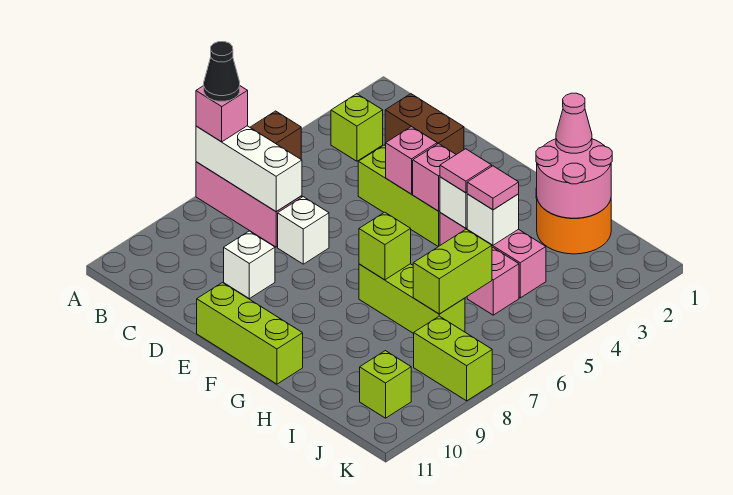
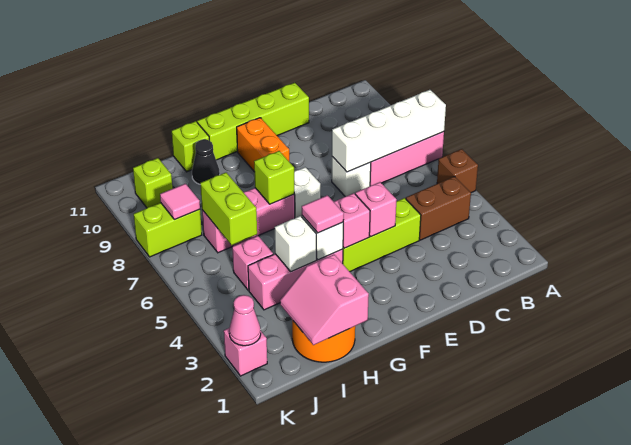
white 1x3 brick [196,126,302,212] -> white 1x4 brick [332,90,446,172]
pink 1x1 brick [196,86,248,142] -> pink 1x1 brick moved to [224,328,267,376]
black 1x1 cone [204,42,240,101] -> black 1x1 cone moved to [192,140,220,184]
lime 1x1 brick [331,94,383,161] -> lime 1x1 brick moved to [172,121,209,172]
brown 1x2 brick [385,94,464,155] -> brown 1x2 brick moved to [406,176,471,240]
white 1x1 brick [224,231,275,299] -> white 1x1 brick moved to [294,167,320,218]
lime 1x3 brick [197,283,303,384] -> lime 1x4 brick [197,83,309,160]
none -> orange 1x2 brick [237,118,289,171]
lime 1x3 brick [359,264,465,334] -> pink 1x3 brick [202,188,295,253]
pink 2x2 round brick [536,139,612,218] -> pink 2x2 slope [280,255,369,345]
pink 1x1 cone [556,93,592,153] -> pink 1x1 cone moved to [229,295,261,346]
pink 1x1 tile [467,166,519,210] -> pink 1x1 tile moved to [160,184,200,219]

